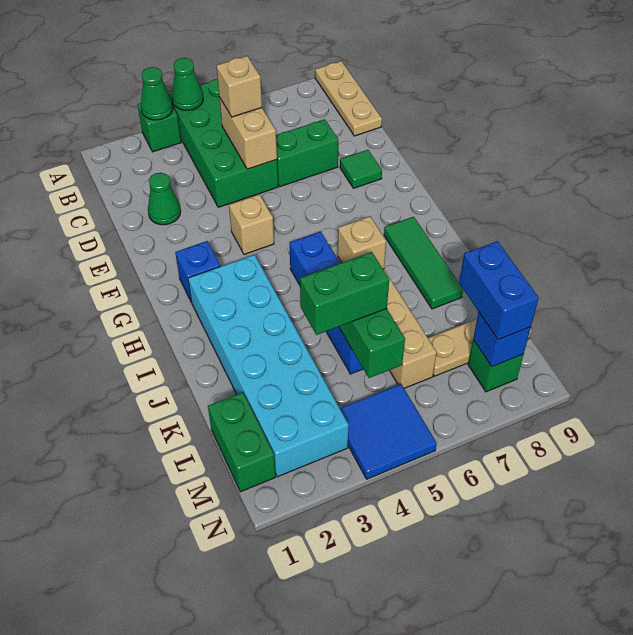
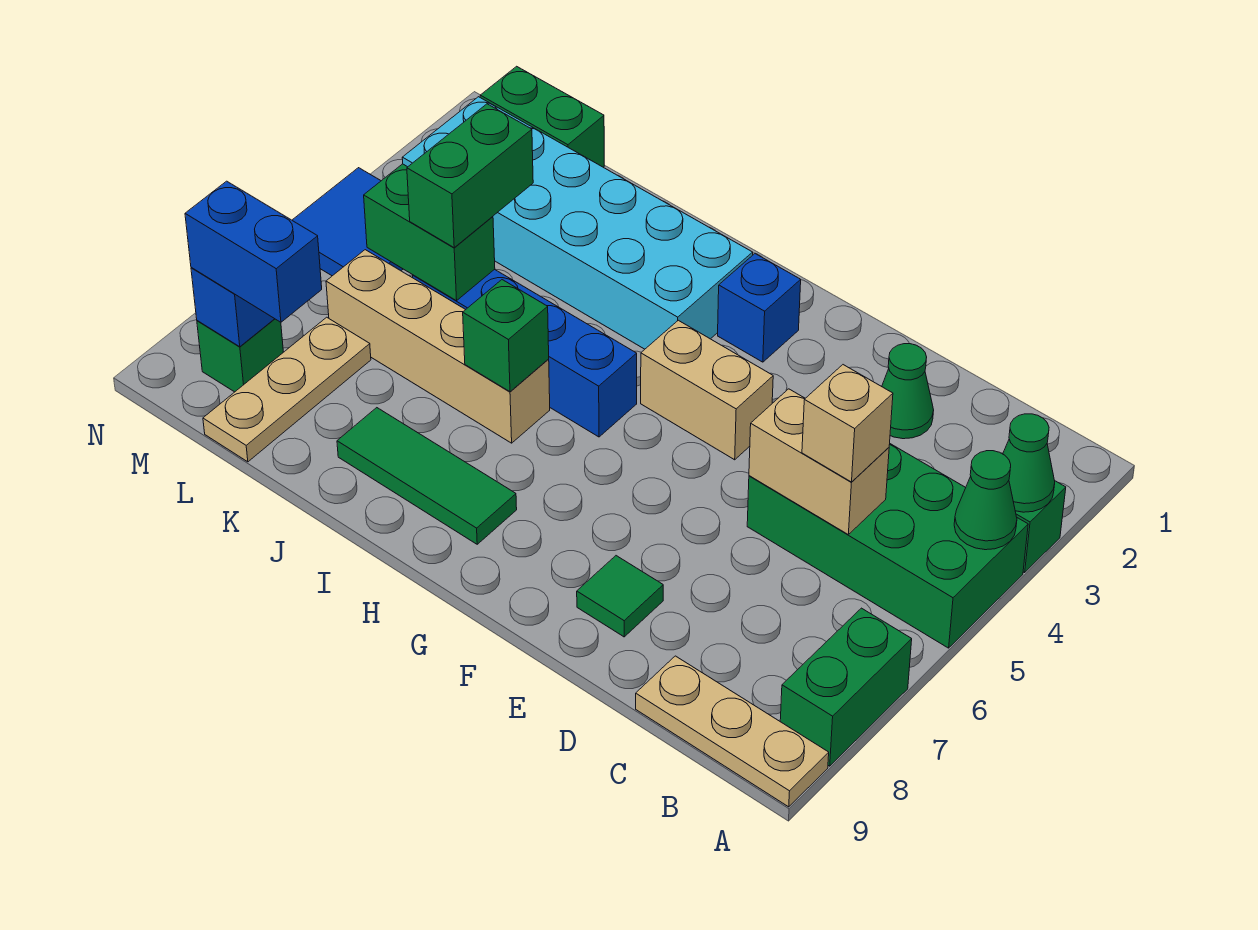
green 1x2 brick [276,119,338,187] -> green 1x2 brick moved to [780,608,912,766]
tan 1x1 brick [229,194,274,254] -> tan 1x2 brick [641,320,773,460]
tan 1x1 brick [338,216,386,269] -> green 1x1 brick [463,280,549,392]

